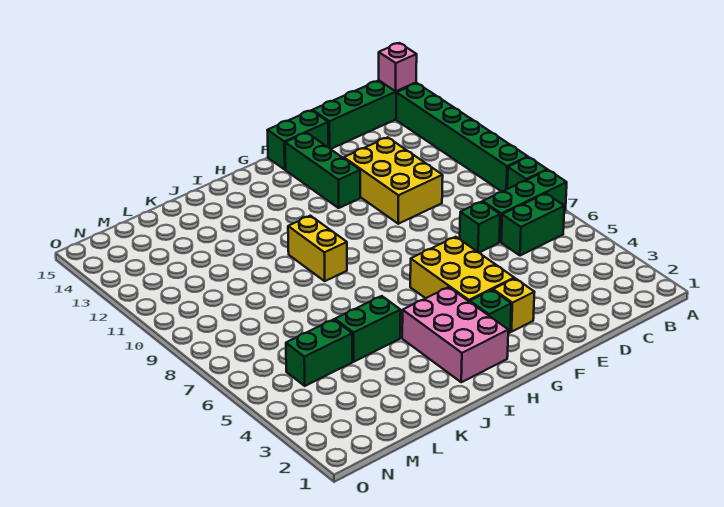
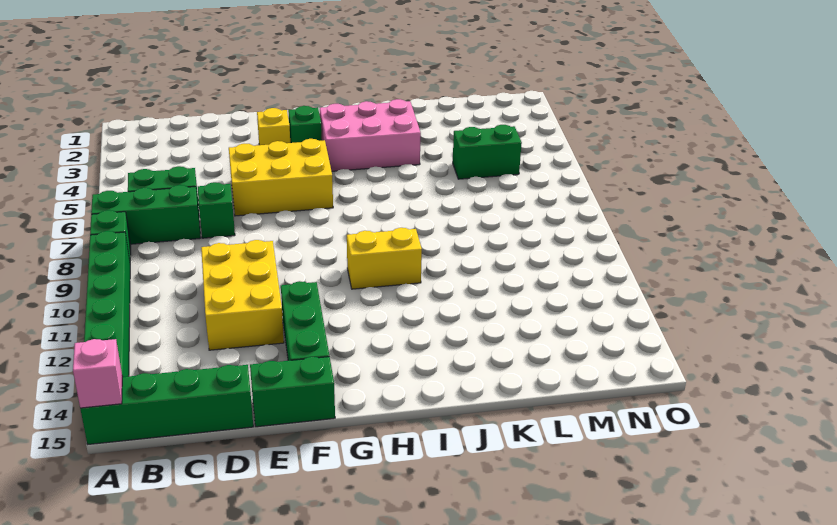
yellow 2x3 brick [410,237,514,302] -> yellow 2x3 brick turned to [229,139,333,216]
pink 2x3 brick [402,287,508,382] -> pink 2x3 brick turned to [320,99,421,171]
yellow 1x2 brick [288,216,347,281] -> yellow 1x2 brick turned to [347,228,422,289]
green 1x2 brick [335,296,401,362] -> none

